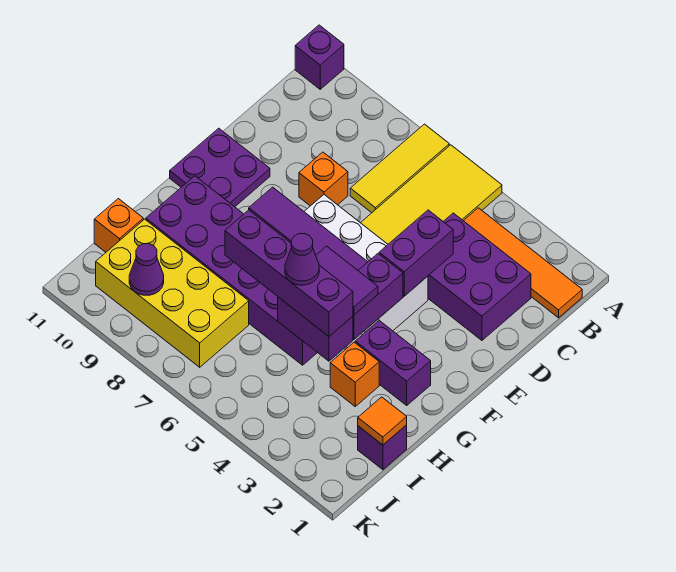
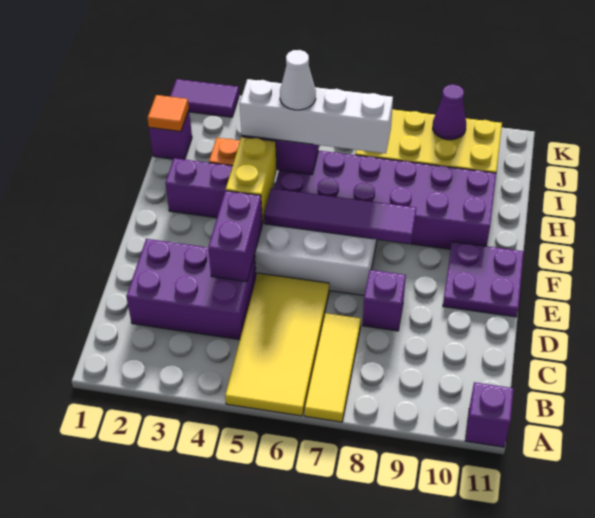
orange 1x4 tile [464,208,582,318] -> none
orange 1x1 brick [299,152,348,206] -> purple 1x1 brick [363,270,406,331]
purple 1x2 brick [353,254,403,339] -> yellow 1x2 brick [226,137,277,223]
purple 1x2 tile [316,246,378,315] -> purple 1x2 tile moved to [170,79,239,117]
purple 1x4 brick [225,210,353,336] -> white 1x4 brick [240,79,393,153]
purple 1x1 cone [285,233,319,285] -> white 1x1 cone [280,50,316,110]
orange 1x1 brick [94,199,143,252] -> none

